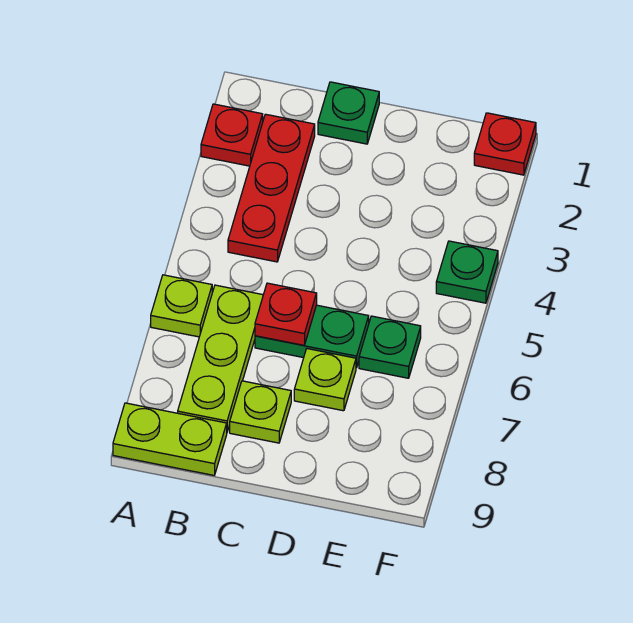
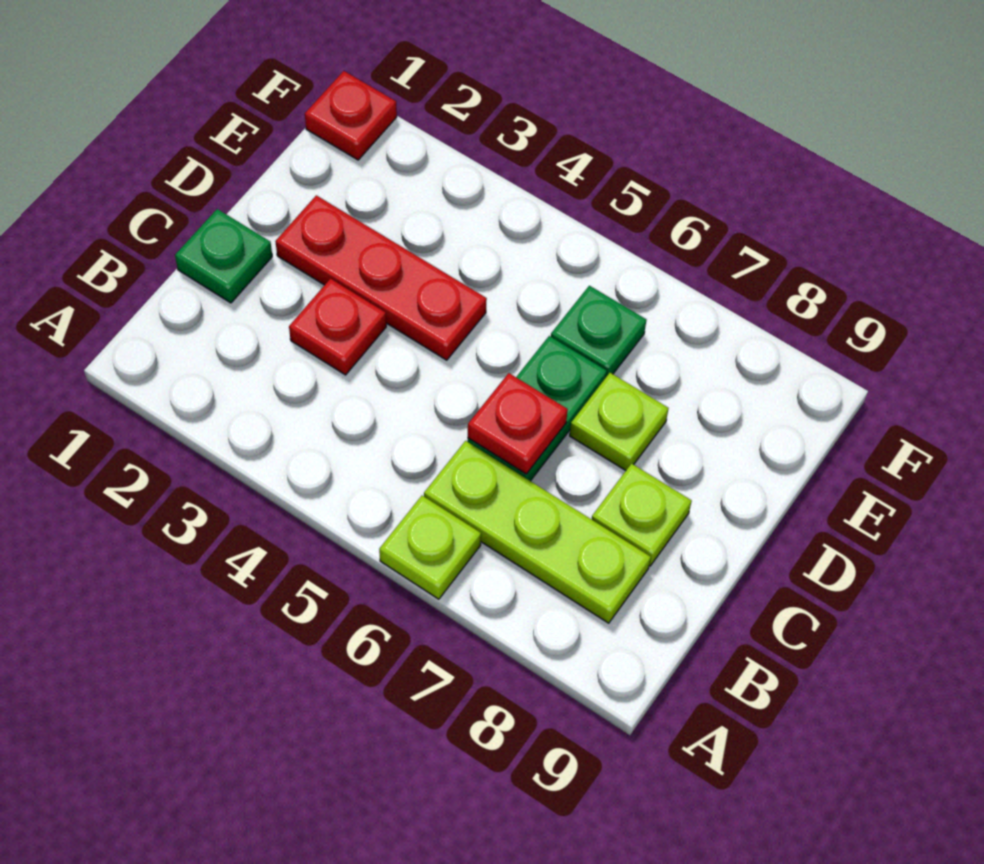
red 1x1 plate [201,104,263,166] -> red 1x1 plate moved to [289,279,386,375]
lime 1x2 plate [113,403,227,475] -> none
red 1x3 plate [228,114,315,262] -> red 1x3 plate moved to [275,195,487,360]
green 1x1 plate [436,241,498,303] -> none

